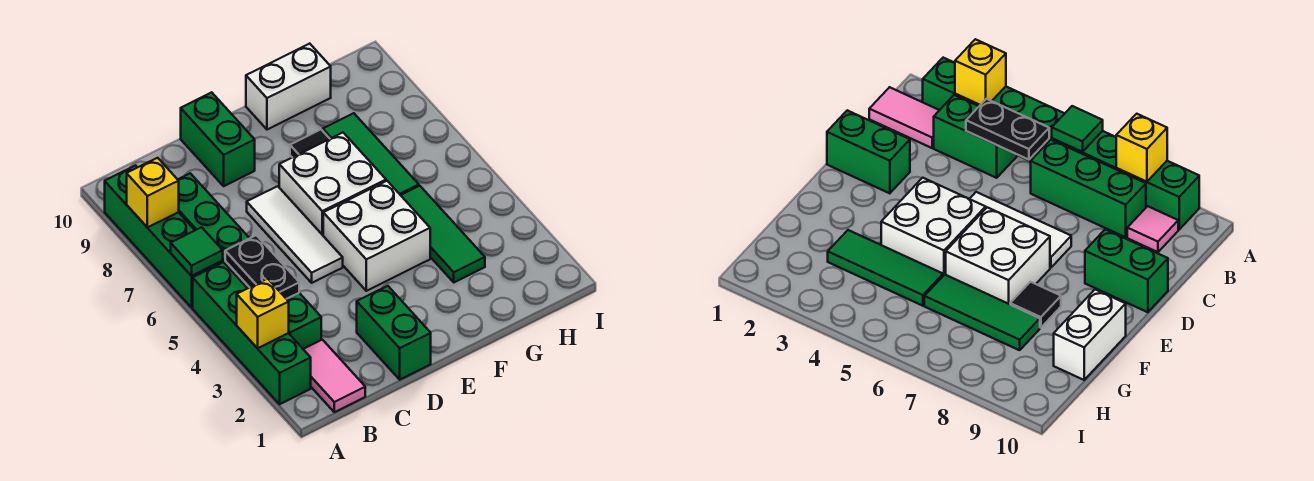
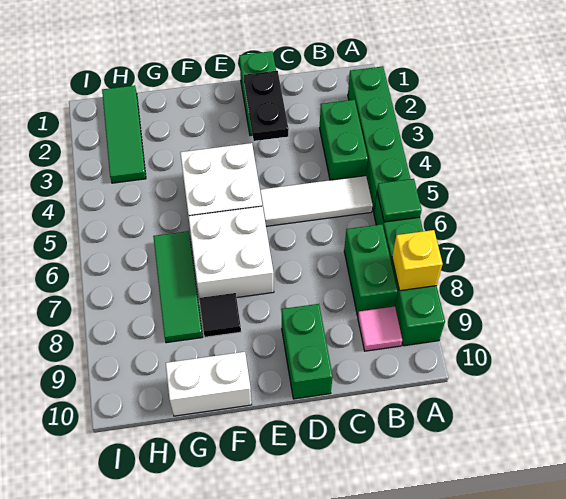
yellow 1x1 brick [237,279,289,348] -> none
pink 1x2 tile [303,340,365,412] -> none
black 1x2 plate [225,235,299,299] -> black 1x2 plate moved to [244,71,289,141]
green 1x3 brick [178,173,250,282] -> green 1x2 brick [344,224,397,316]
white 1x3 tile [247,186,343,283] -> white 1x3 tile turned to [260,176,373,226]
green 1x3 tile [401,186,485,282] -> green 1x3 tile moved to [102,85,146,183]

